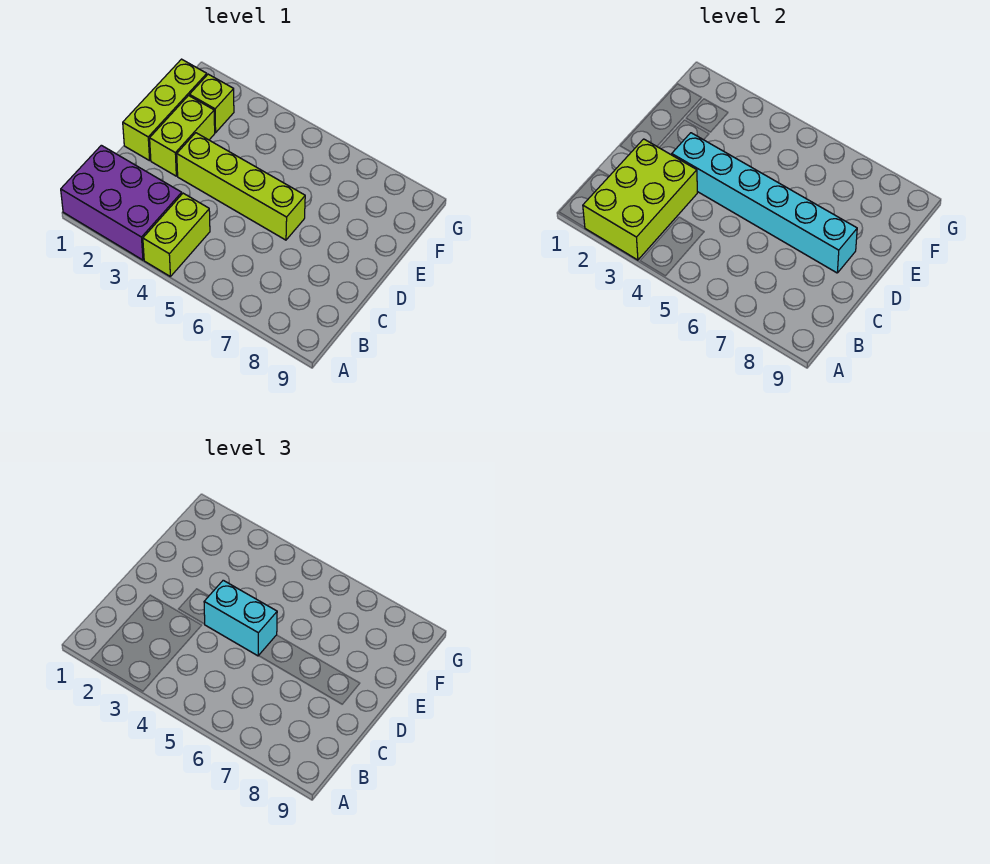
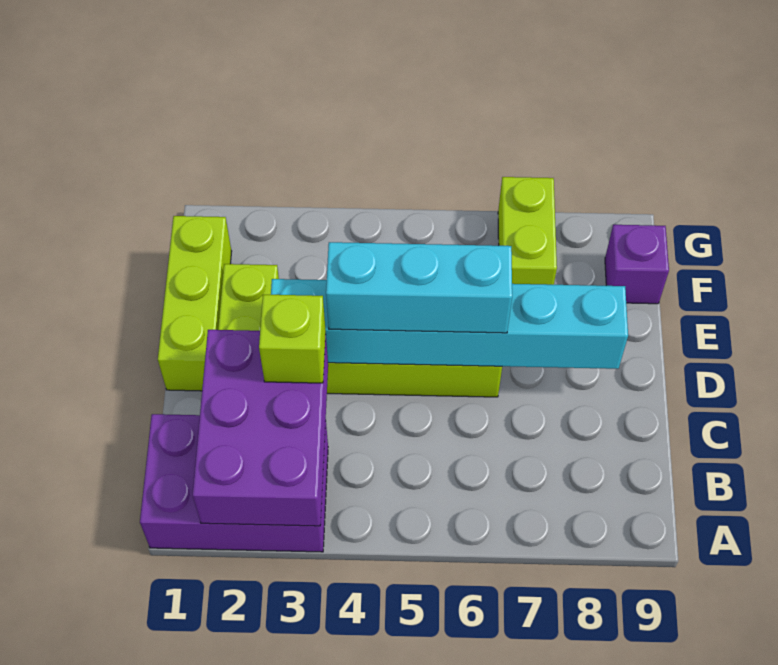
lime 2x3 brick [583,139,697,260] -> purple 2x3 brick [193,330,328,526]
lime 1x2 brick [143,193,210,276] -> lime 1x2 brick moved to [498,177,557,285]
cyan 1x2 brick [204,580,277,656] -> cyan 1x3 brick [326,242,512,333]
lime 1x1 brick [189,74,234,133] -> lime 1x1 brick moved to [259,295,326,383]
none -> purple 1x1 brick [605,225,669,304]

